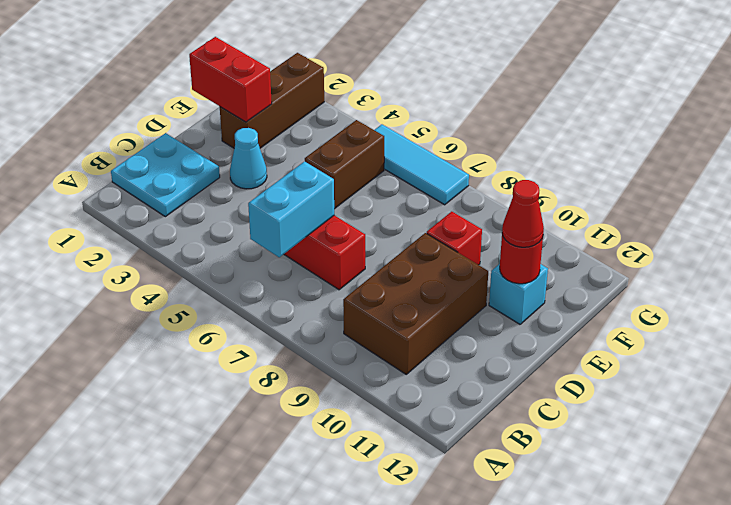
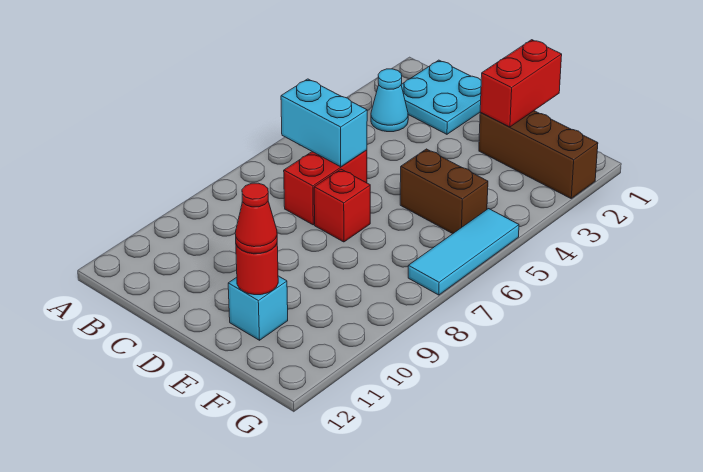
brown 2x3 brick [343,233,488,374] -> none
cyan 1x1 cone [230,128,267,189] -> cyan 1x1 cone moved to [371,69,408,132]
red 1x1 brick [427,212,482,265] -> red 1x1 brick moved to [314,169,370,242]

